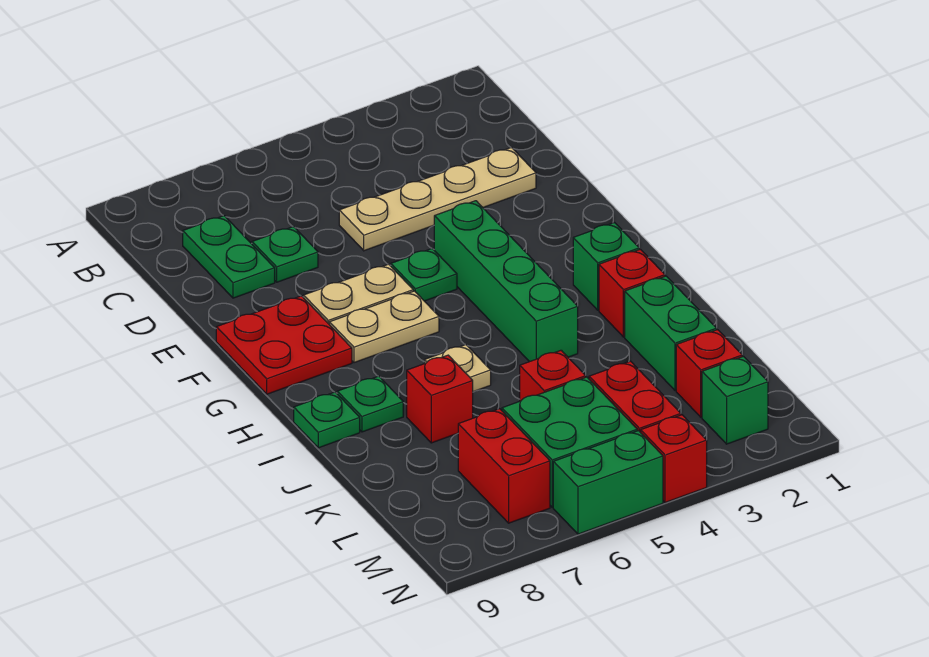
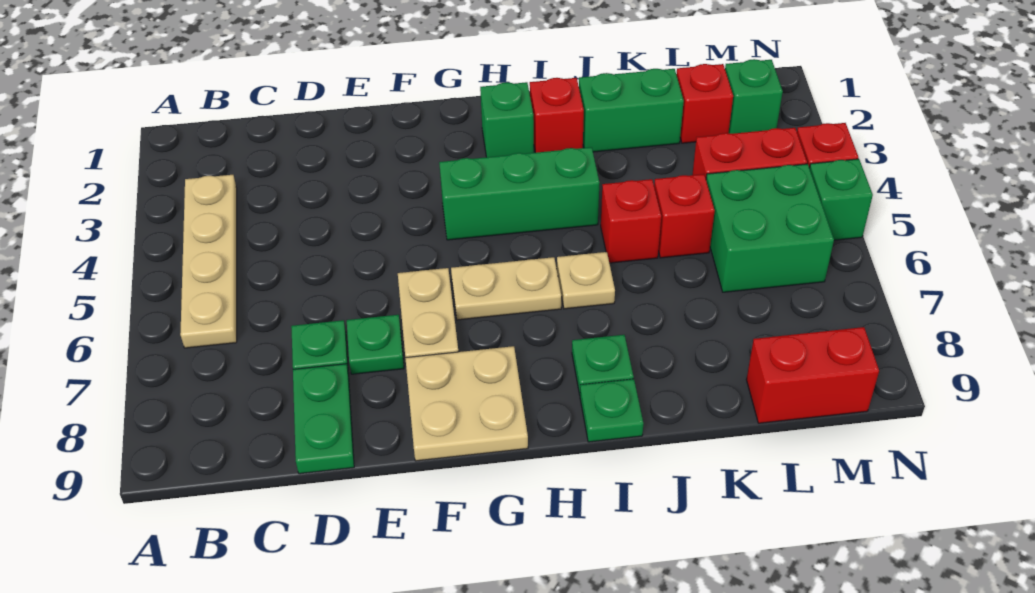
green 1x2 plate [183,216,275,298] -> green 1x2 plate turned to [293,364,354,474]
tan 1x4 plate [339,148,536,251] -> tan 1x4 plate moved to [180,175,237,348]
green 1x4 brick [434,201,578,362] -> green 1x3 brick [439,147,599,240]
green 1x1 plate [391,249,457,301] -> green 1x1 plate moved to [347,315,404,374]
red 2x2 plate [216,296,352,394] -> tan 2x2 plate [405,346,528,461]
tan 1x2 plate [329,291,439,363] -> tan 1x2 plate turned to [451,257,561,320]
red 1x1 brick [407,355,473,443] -> red 1x1 brick moved to [601,179,661,263]
red 1x2 brick [458,409,550,523] -> red 1x2 brick moved to [746,327,879,423]
green 1x2 brick [553,431,663,534] -> green 1x1 brick [809,159,873,240]

